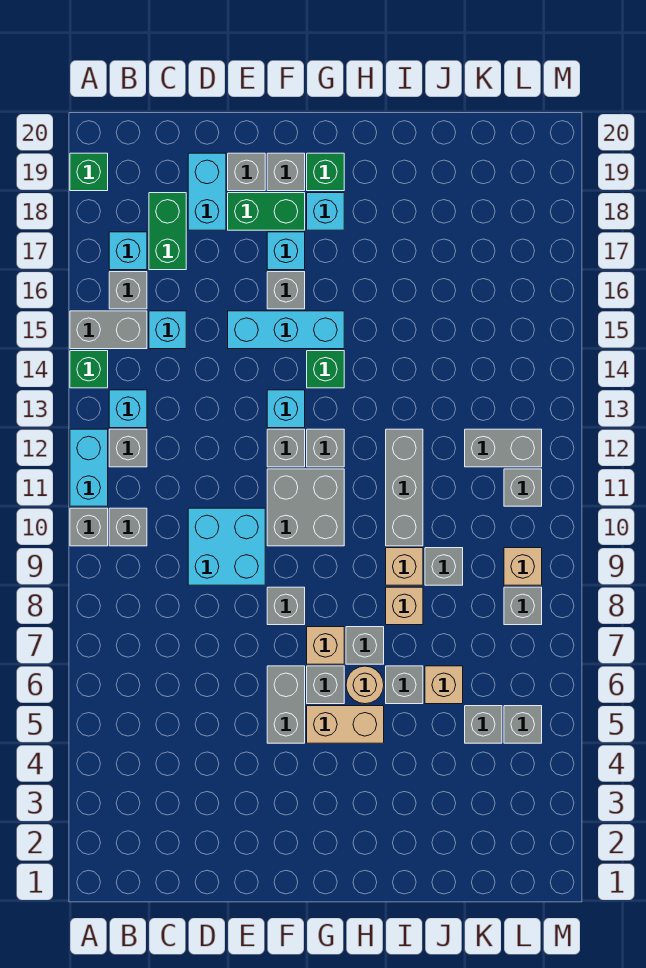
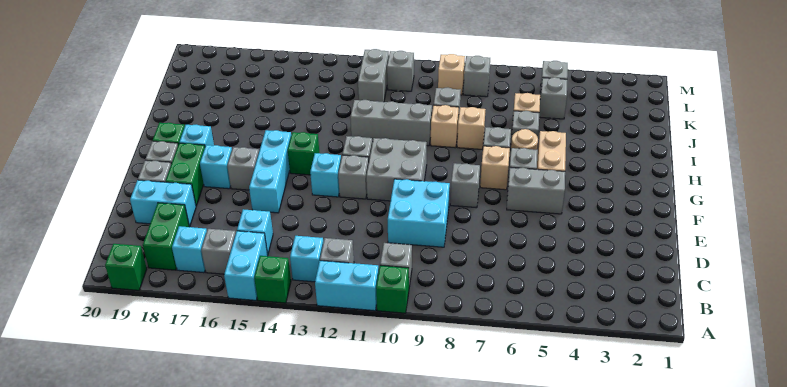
grey 1x1 brick [70,508,108,546] -> green 1x1 brick [376,265,409,313]
grey 1x2 brick [70,311,147,349] -> cyan 1x2 brick [224,231,268,300]
green 1x2 brick [149,193,186,270] -> green 1x2 brick turned to [143,203,189,270]

